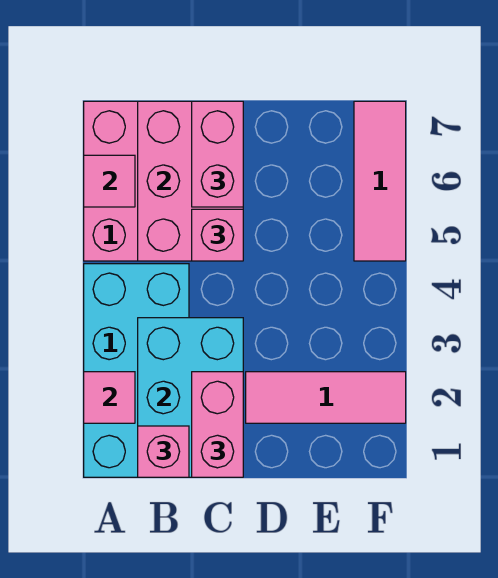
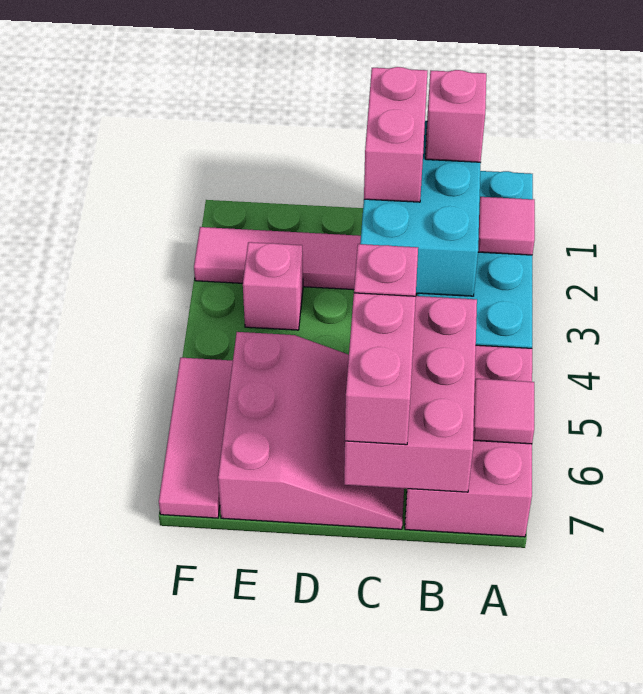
none -> pink 3x3 slope [218,332,404,529]
none -> pink 1x1 brick [243,242,303,330]

